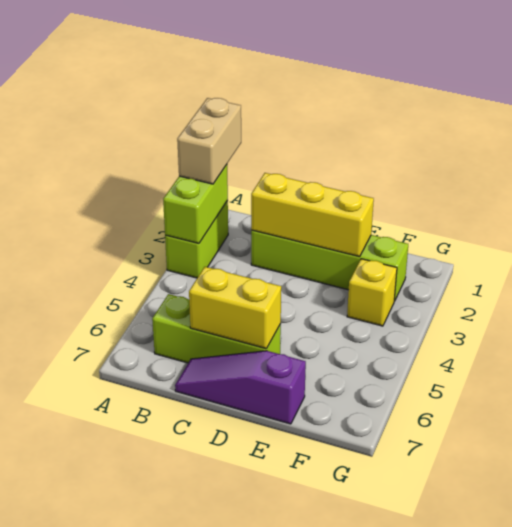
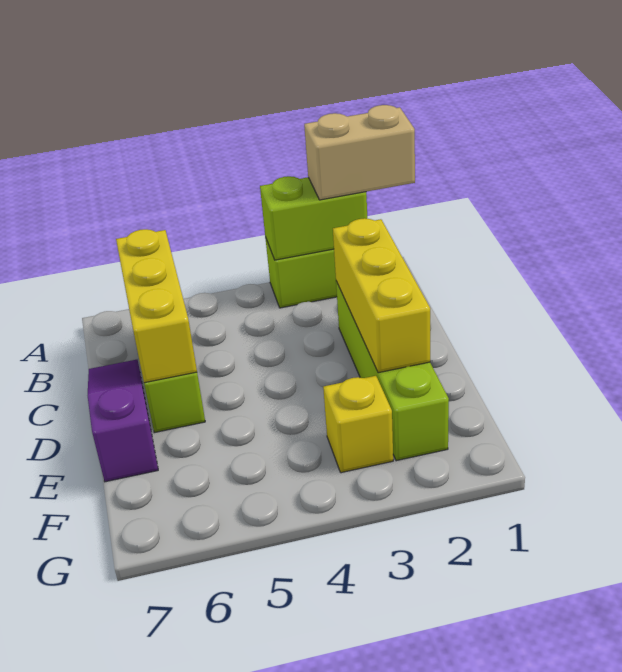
yellow 1x2 brick [189,267,281,349] -> yellow 1x3 brick [116,229,197,383]

